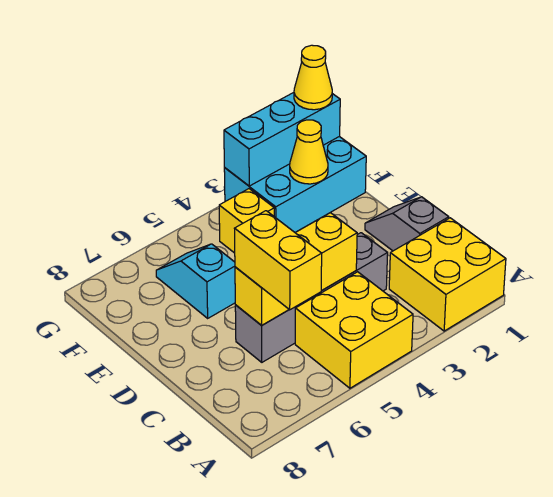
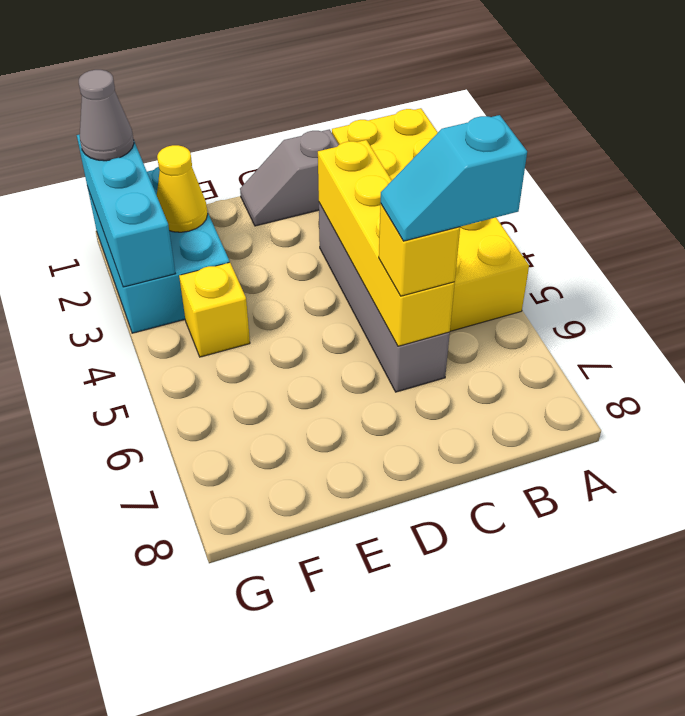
yellow 1x2 brick [234,211,322,310] -> yellow 1x1 brick [379,204,460,296]
yellow 1x3 brick [235,213,357,325] -> yellow 1x4 brick [318,140,455,346]
cyan 1x2 slope [156,244,235,318] -> cyan 1x2 slope moved to [381,115,527,241]
yellow 1x1 cone [294,45,332,110] -> grey 1x1 cone [79,70,134,161]

